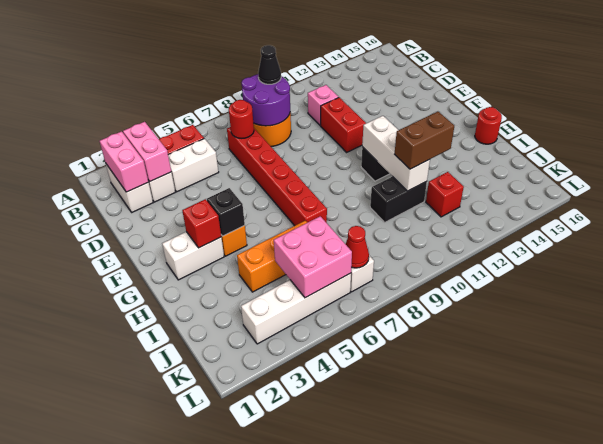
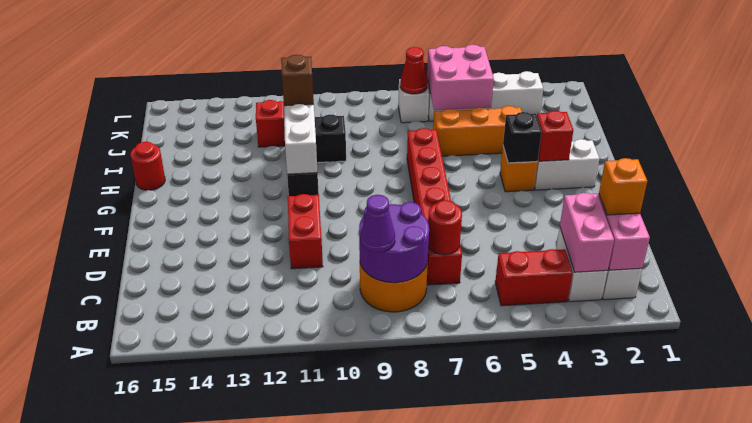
black 1x1 cone [258,45,281,84] -> purple 1x1 cone [360,195,395,252]
none -> orange 1x1 brick [599,158,647,215]
white 1x2 brick [168,139,219,192] -> none
pink 1x1 brick [308,85,339,126] -> none
brown 1x2 brick [395,112,454,169] -> brown 1x1 brick [281,55,314,106]

